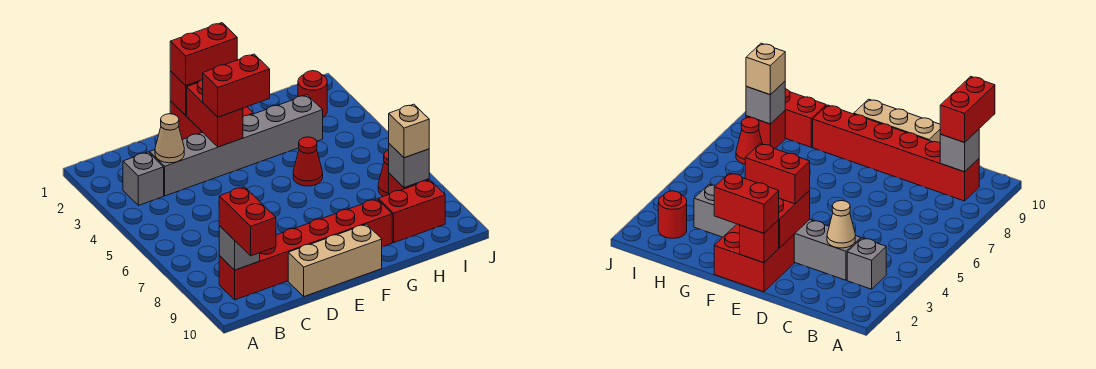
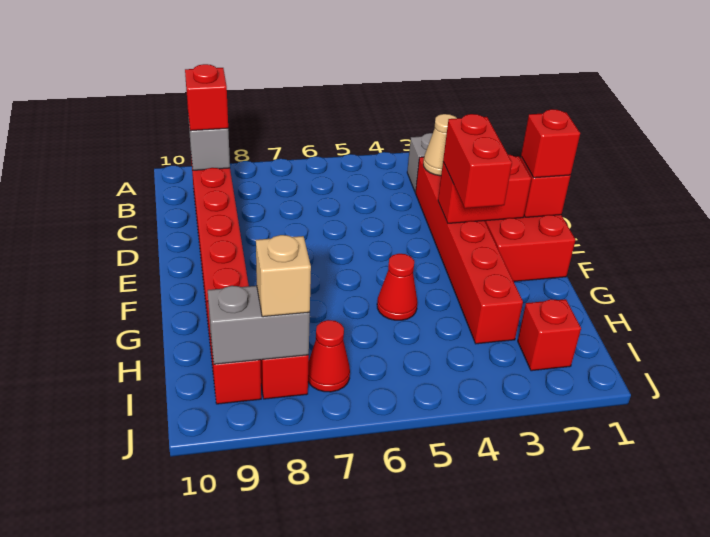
red 1x2 brick [219,187,276,256] -> red 1x1 brick [185,64,228,131]
grey 1x6 brick [150,95,323,196] -> red 1x6 brick [415,157,523,344]
tan 1x3 brick [288,224,382,296] -> none
red 1x2 brick [170,23,237,86] -> red 1x1 brick [521,109,580,178]
red 1x1 round brick [298,71,327,117] -> red 1x1 brick [518,299,581,371]
grey 1x1 brick [389,144,429,188] -> grey 1x2 brick [208,286,310,364]

